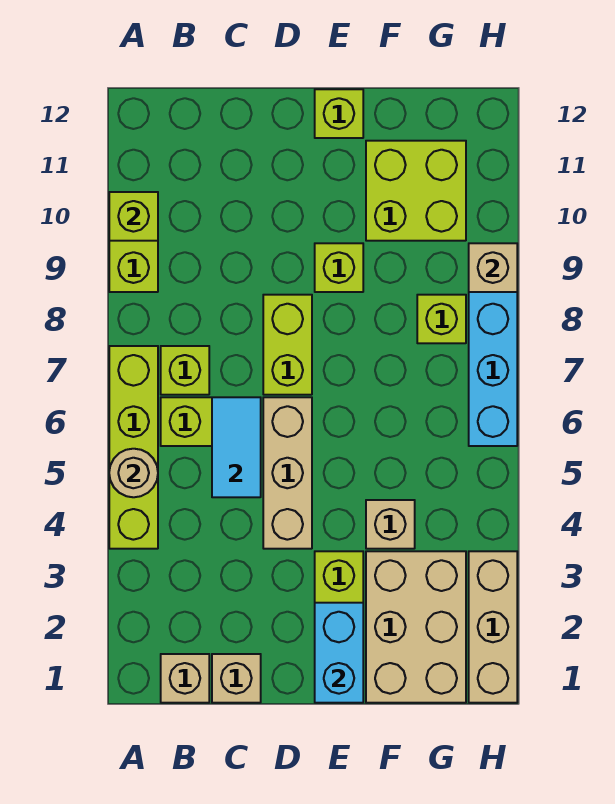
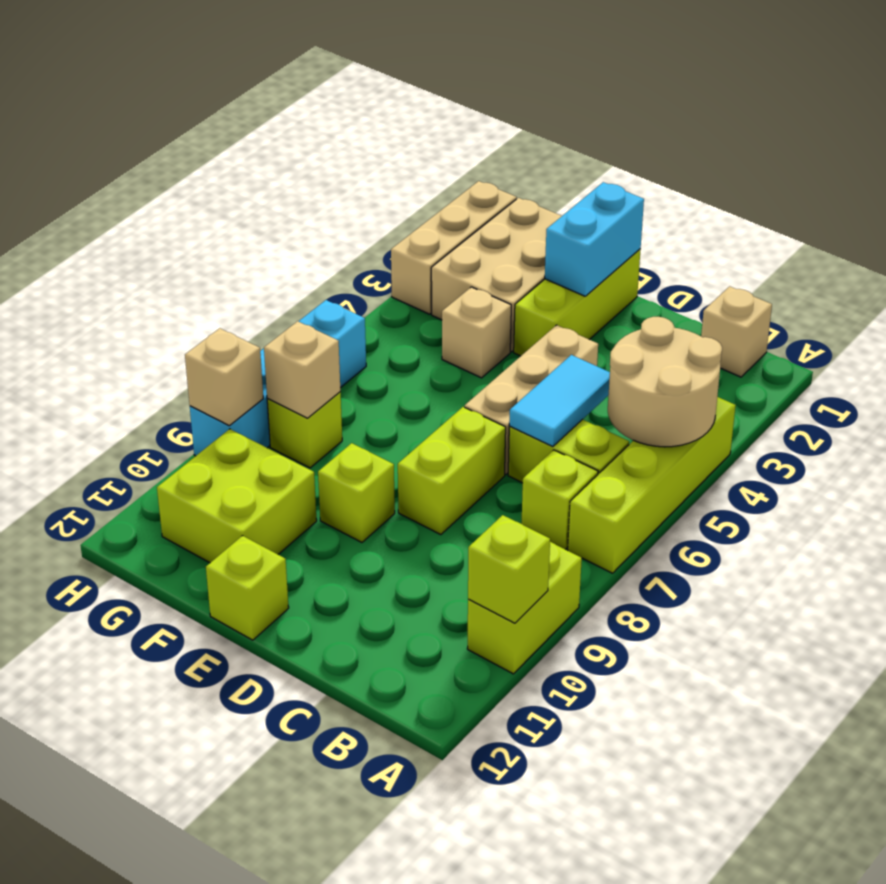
tan 1x1 round brick [109,449,158,497] -> tan 2x2 round brick [608,317,722,447]
tan 1x1 brick [212,654,261,703] -> tan 1x1 brick moved to [264,321,340,418]

